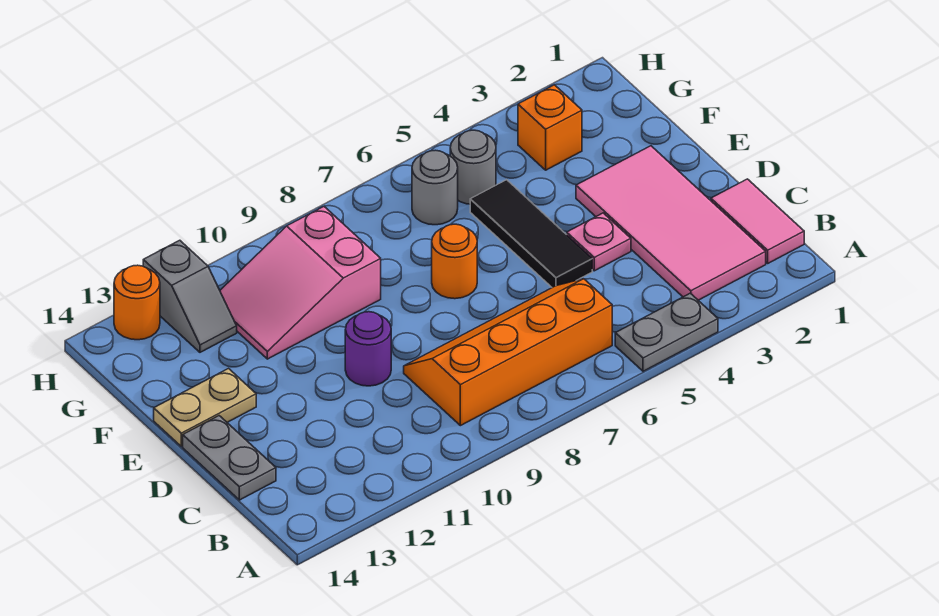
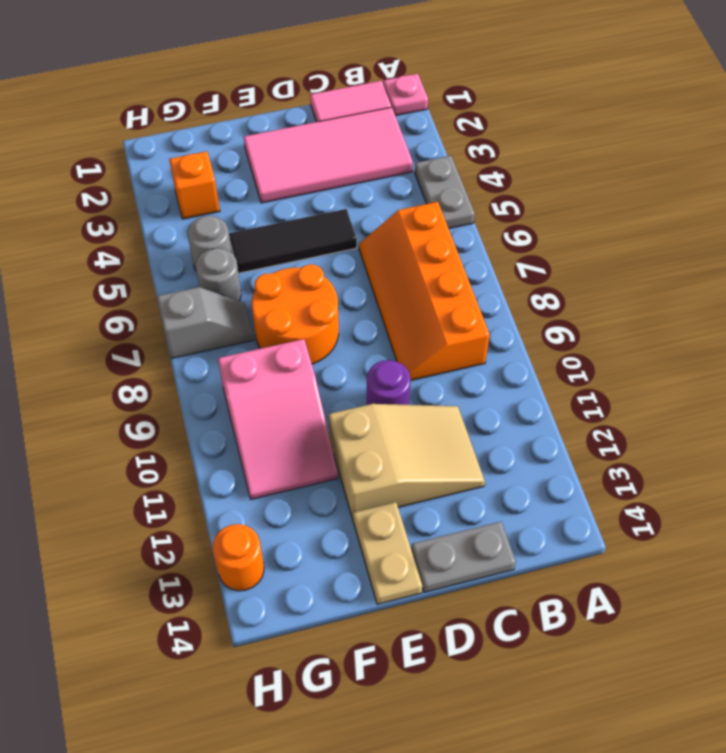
none -> tan 2x3 slope [329,404,485,518]
pink 1x1 plate [567,213,631,271] -> pink 1x1 plate moved to [383,74,428,116]
orange 1x1 round brick [432,224,477,299] -> orange 2x2 round brick [252,265,339,364]
grey 1x2 slope [143,240,237,352] -> grey 1x2 slope moved to [157,287,254,358]

